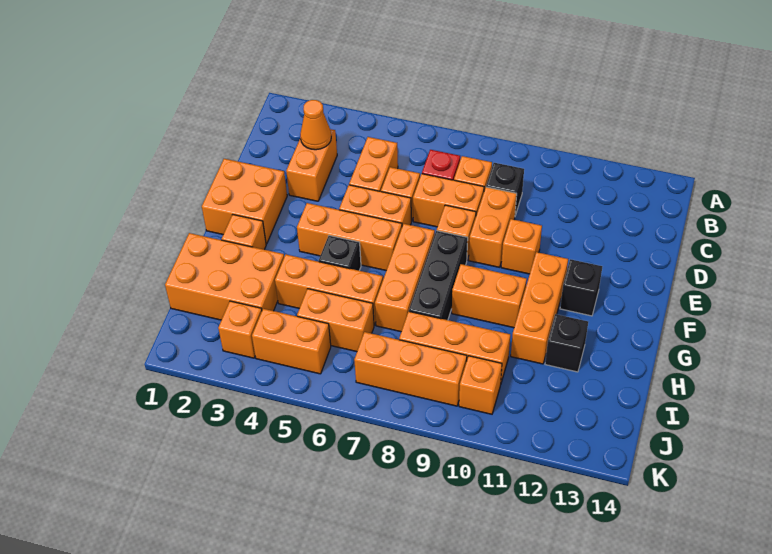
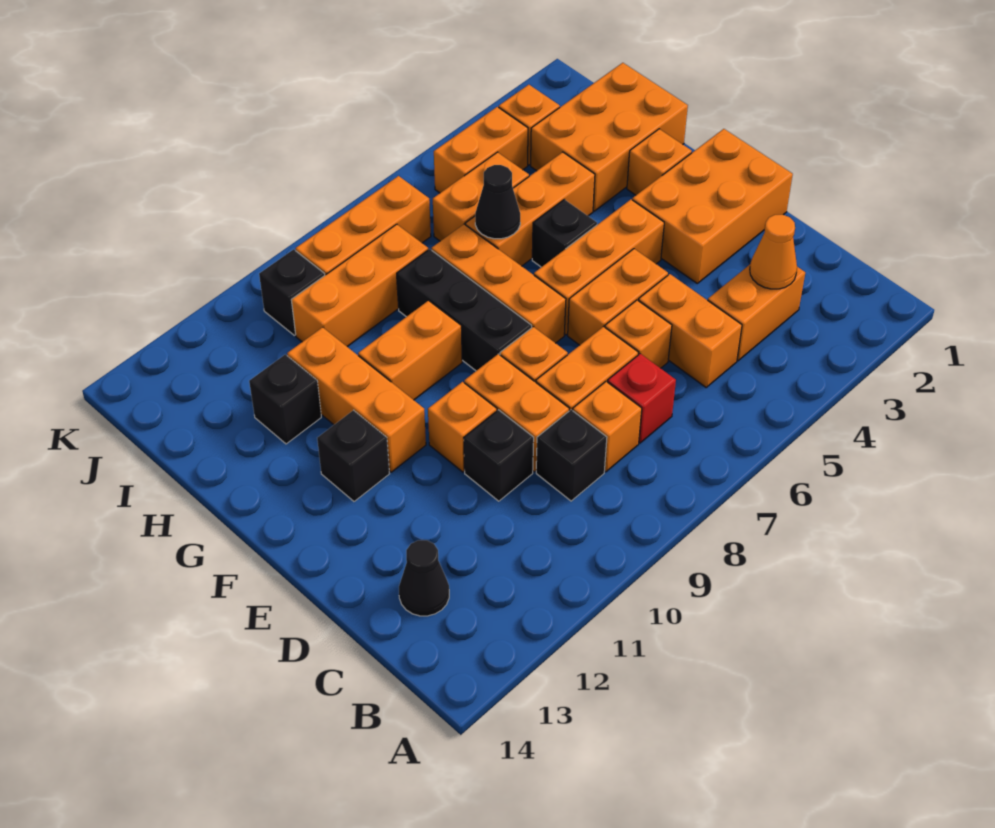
orange 1x2 brick [286,129,337,201] -> orange 1x2 brick turned to [708,265,805,361]
none -> black 1x1 cone [399,540,449,616]
none -> black 1x1 brick [464,410,534,501]
orange 2x2 brick [202,159,287,244] -> orange 2x3 brick [632,129,793,283]
none -> black 1x1 cone [475,165,520,239]
orange 1x1 brick [459,356,502,414] -> black 1x1 brick [259,249,325,335]

